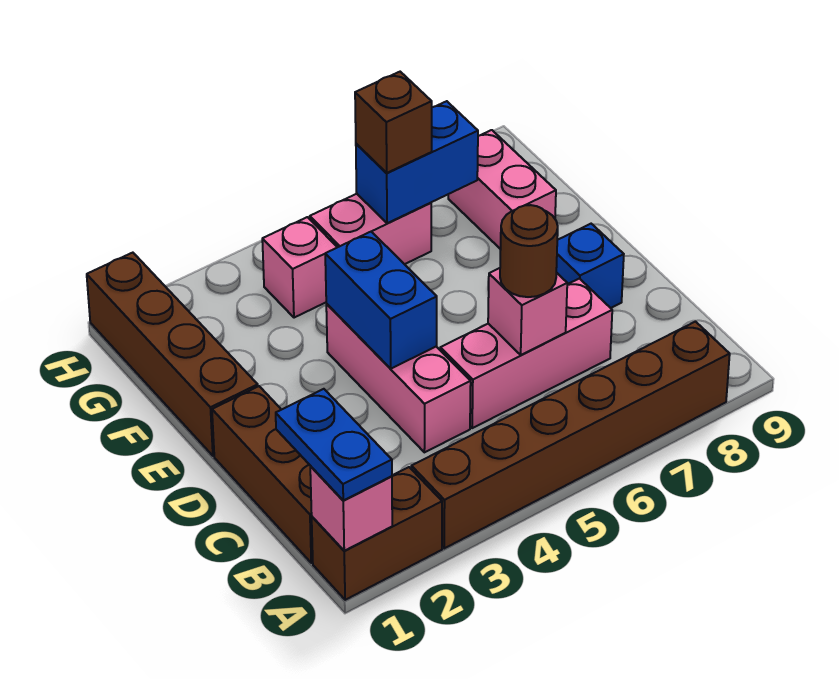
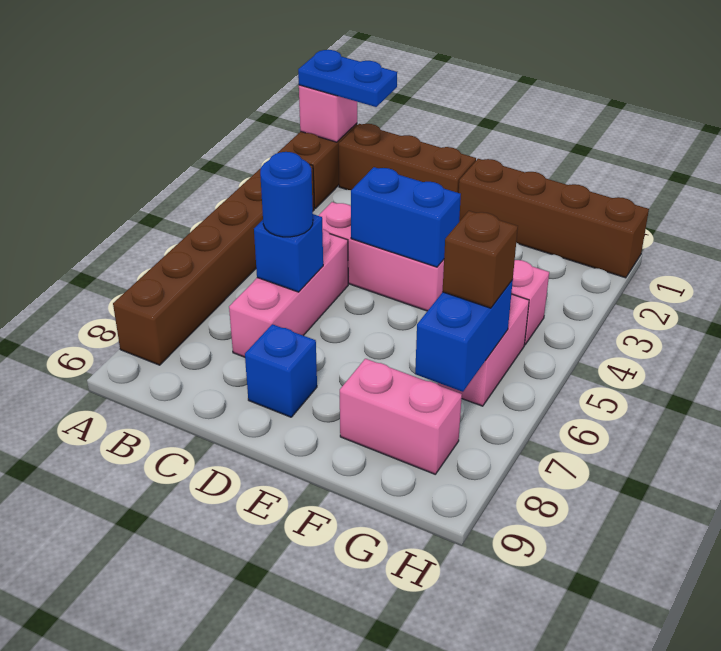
pink 1x1 brick [488,268,567,355] -> blue 1x1 brick [254,214,323,292]
brown 1x1 round brick [500,205,558,297] -> blue 1x1 round brick [260,152,313,237]

